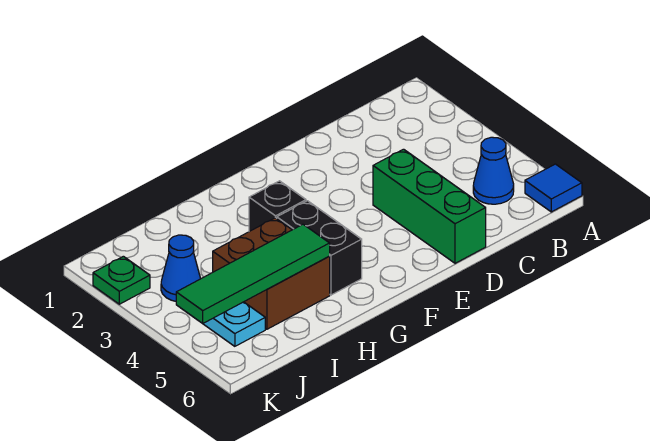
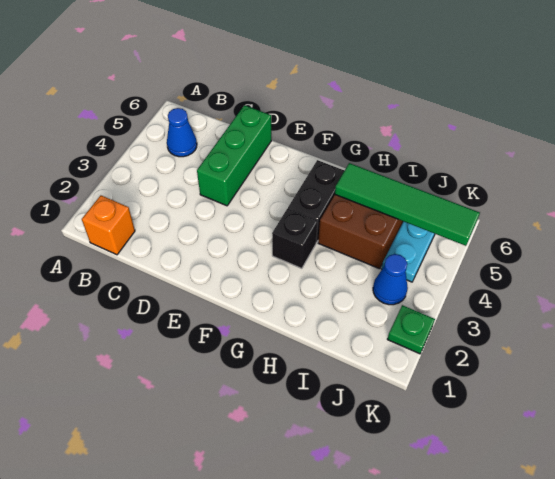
blue 1x1 tile [525,164,582,212] -> none
none -> orange 1x1 brick [82,196,135,255]

